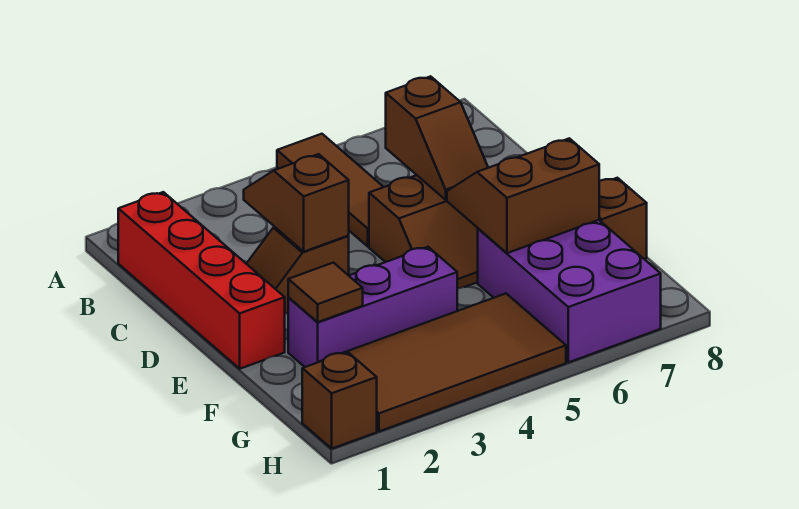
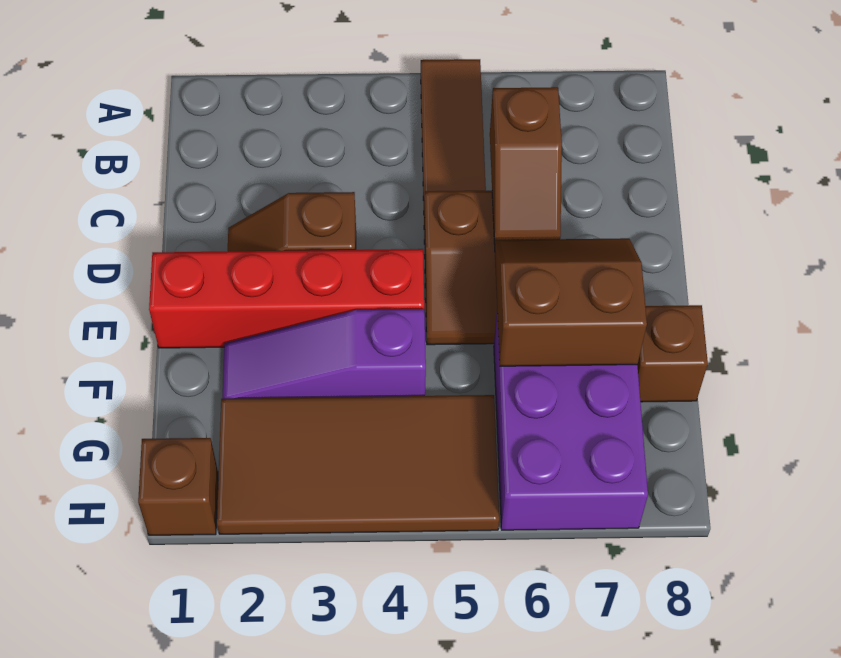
red 1x4 brick [118,192,285,369] -> red 1x4 brick turned to [149,249,424,348]
brown 1x2 slope [244,154,349,252] -> none
purple 1x3 brick [288,247,457,367] -> purple 1x3 slope [222,309,426,399]
brown 1x1 tile [288,263,363,322] -> none

